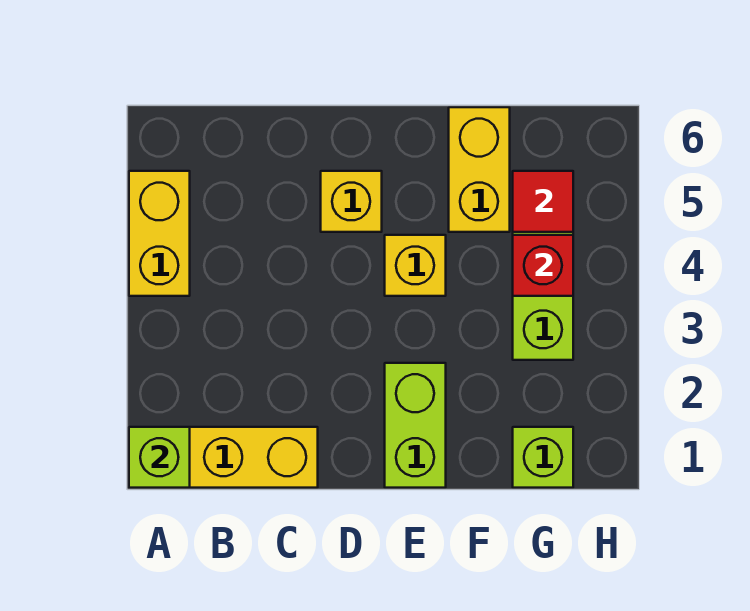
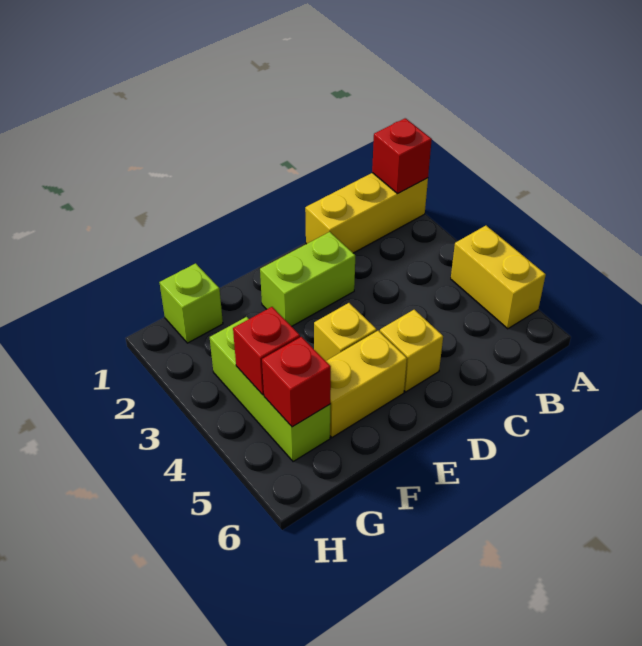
lime 1x1 brick [129,427,190,488] -> red 1x1 brick [372,118,432,194]
lime 1x2 brick [385,363,446,488] -> lime 1x2 brick turned to [260,232,355,326]
yellow 1x2 brick [449,107,510,232] -> yellow 1x2 brick turned to [326,331,407,437]
red 1x1 tile [513,171,573,232] -> red 1x1 brick [262,337,331,427]

